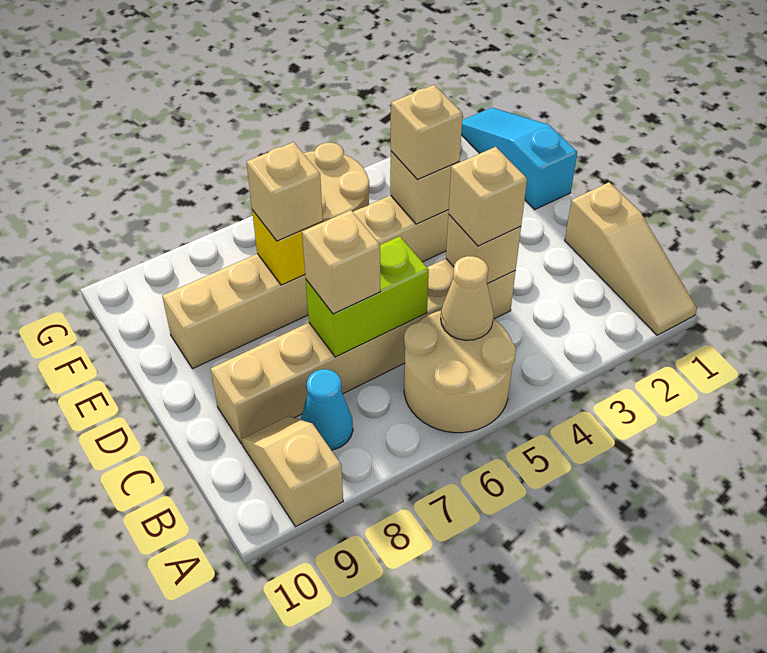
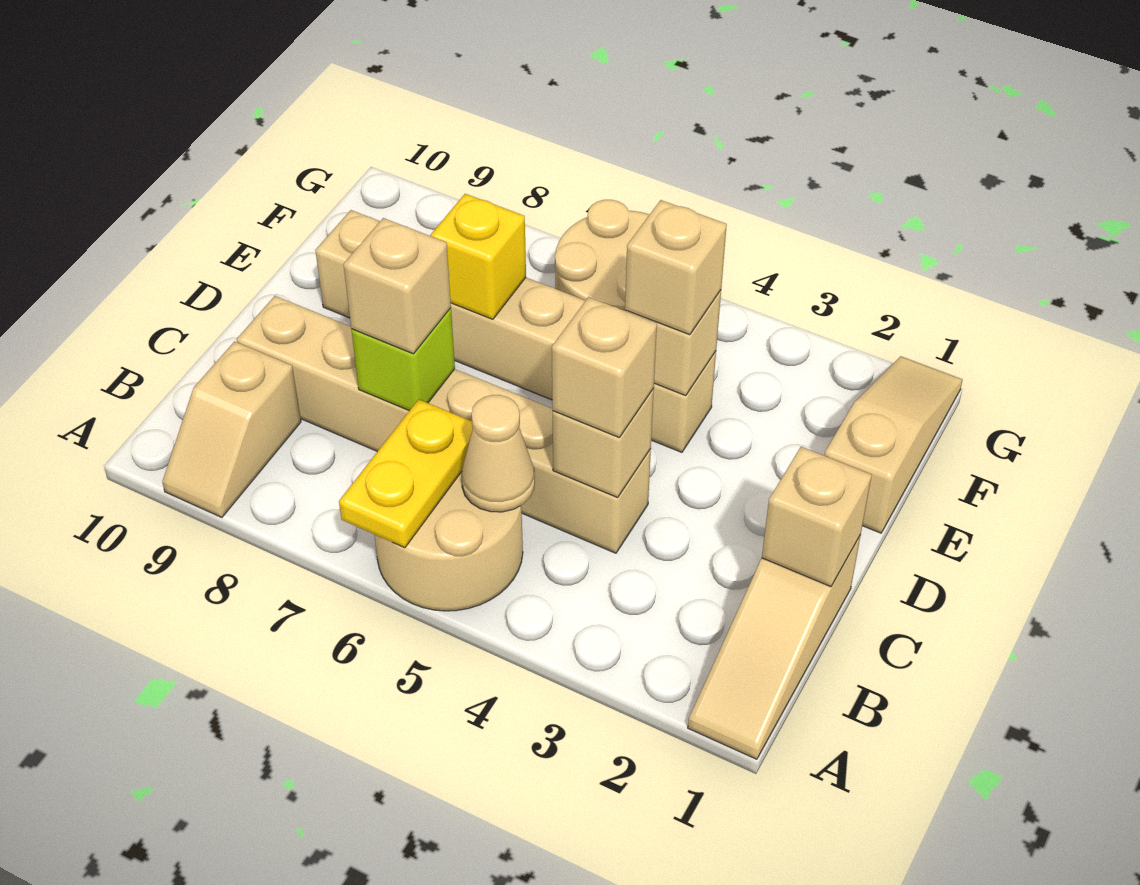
none -> yellow 1x2 plate [339,399,473,548]
tan 1x2 slope [242,416,343,527] -> tan 1x2 slope turned to [162,341,301,517]
cyan 1x1 cone [301,369,353,450] -> none
lime 1x2 brick [306,236,429,357] -> lime 1x1 brick [351,308,455,411]
cyan 1x3 slope [461,108,577,210] -> tan 1x3 slope [825,356,962,533]
tan 1x1 brick [246,142,323,241] -> tan 1x1 brick moved to [762,447,872,587]

